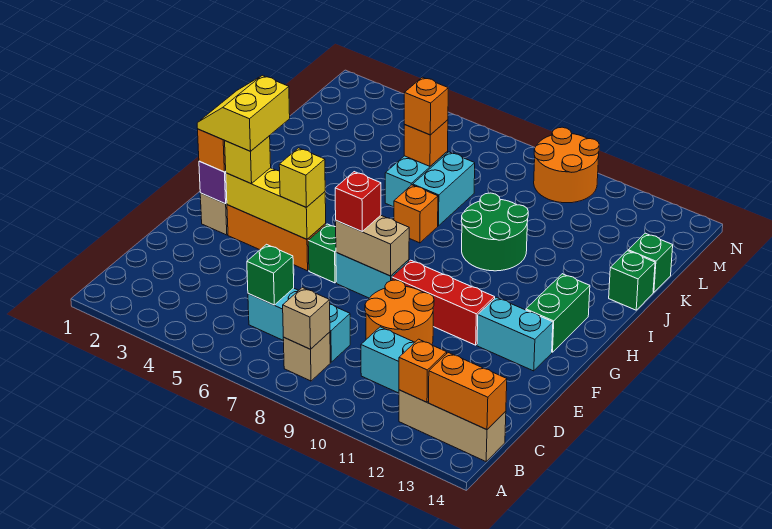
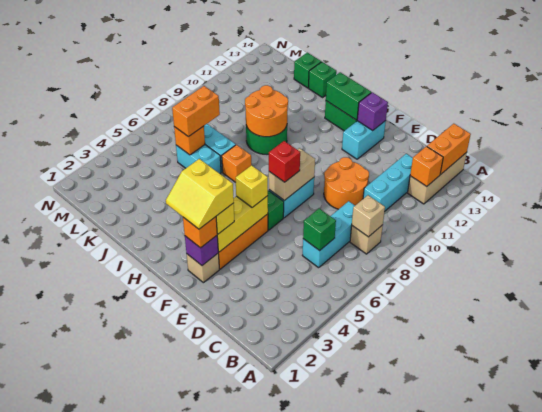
red 1x3 brick [392,260,495,345] -> none
none -> purple 1x1 brick [357,92,388,131]
none -> green 1x2 brick [326,72,371,120]
orange 1x1 brick [404,77,448,135] -> orange 1x2 brick [172,86,220,137]
orange 2x2 round brick [534,127,599,203] -> orange 2x2 round brick moved to [245,85,288,137]

